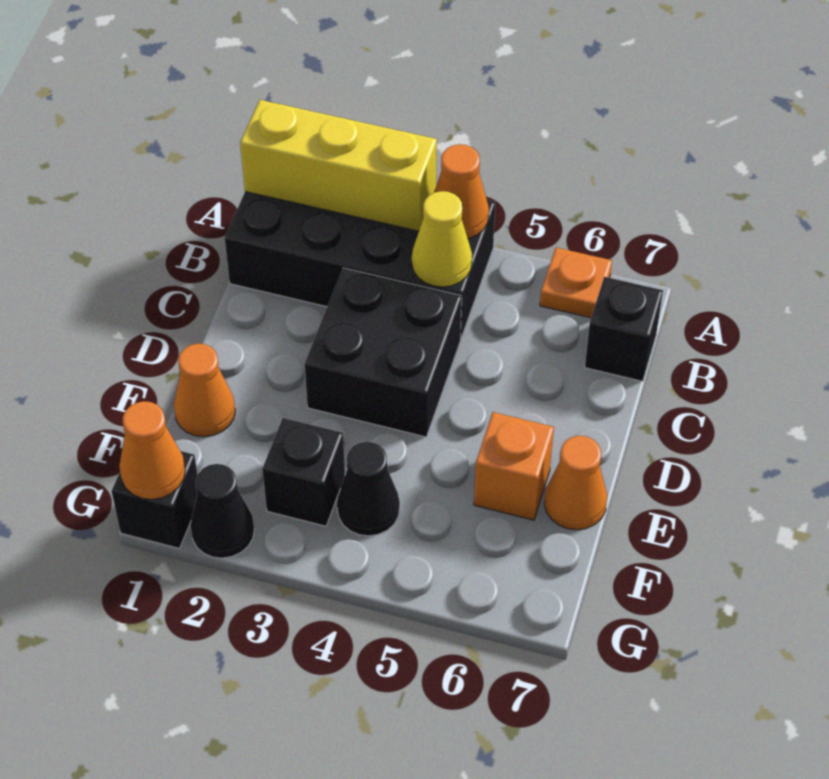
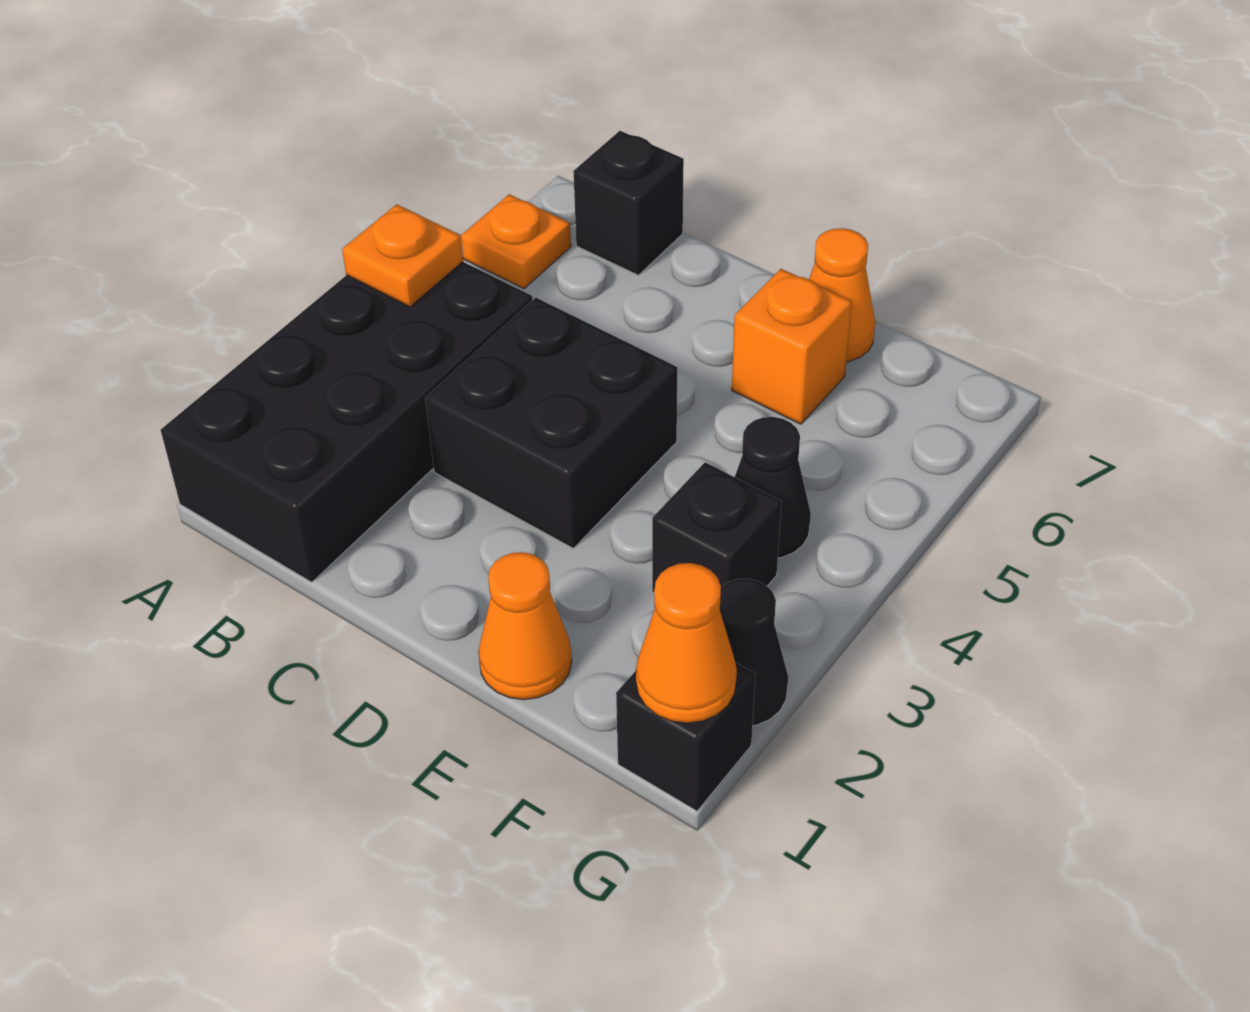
yellow 1x3 brick [240,100,437,231] -> none
orange 1x1 cone [434,144,489,238] -> orange 1x1 plate [342,204,463,307]
yellow 1x1 cone [412,191,472,287] -> none

